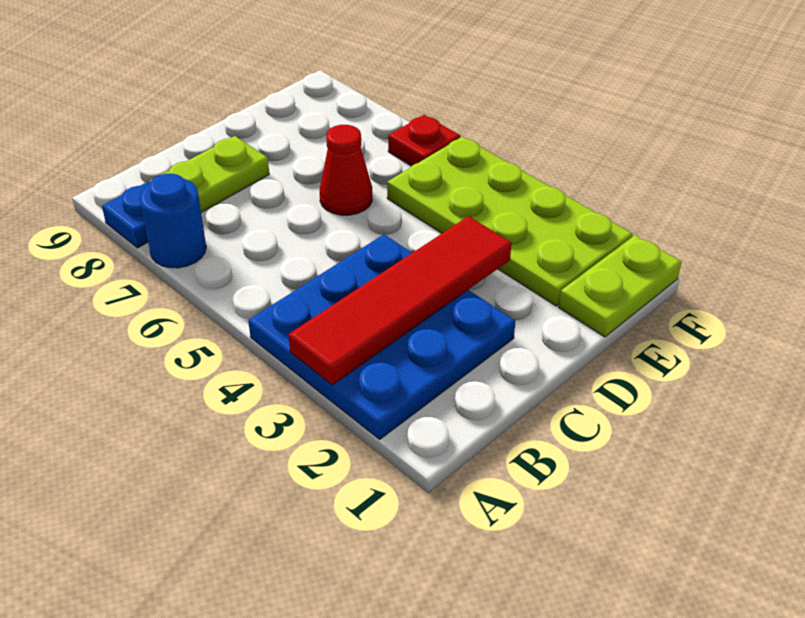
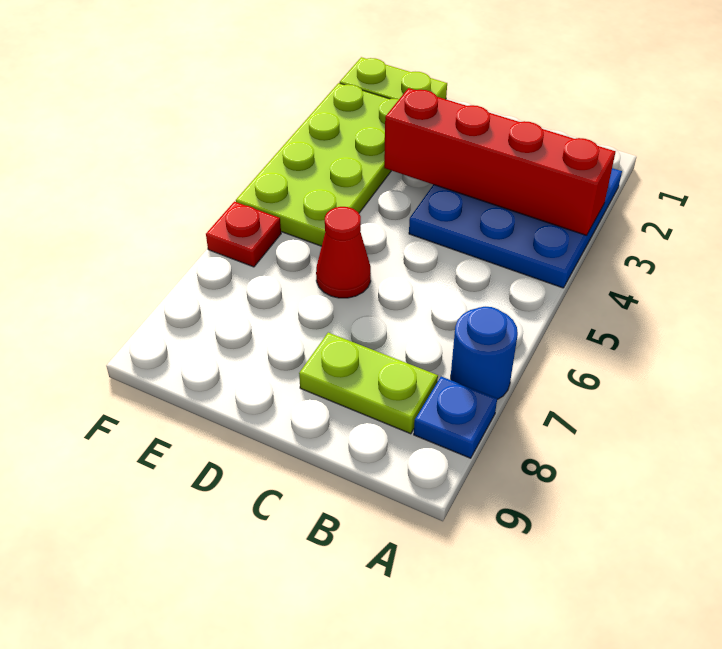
red 1x4 tile [288,216,511,385] -> red 1x4 brick [384,88,616,235]

